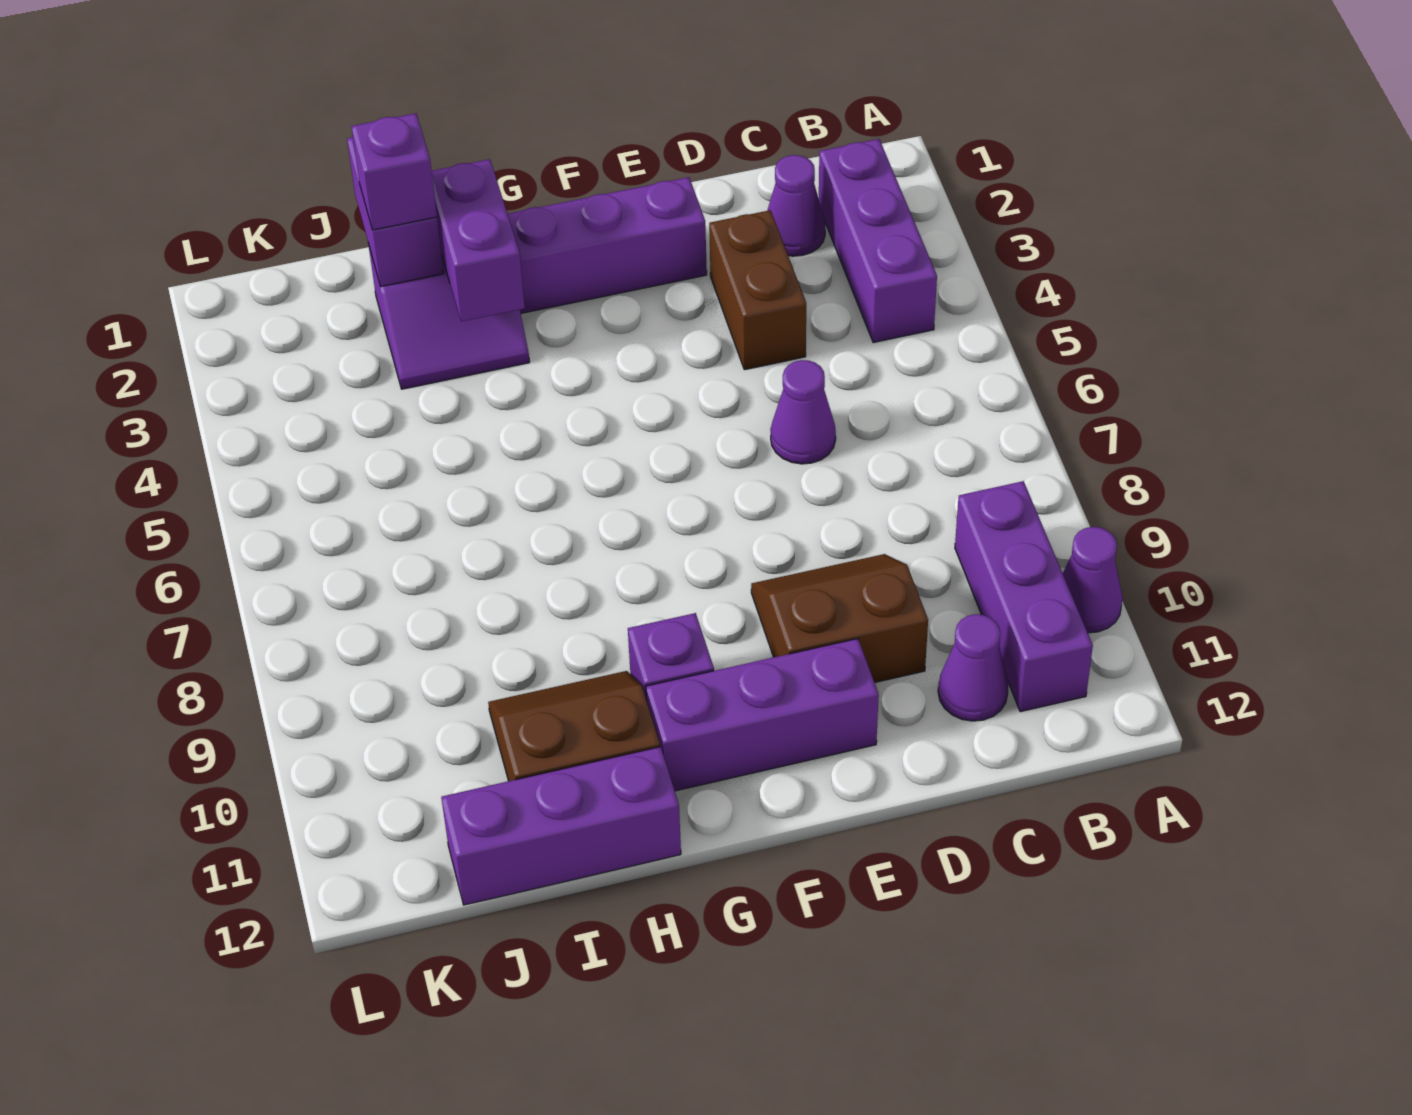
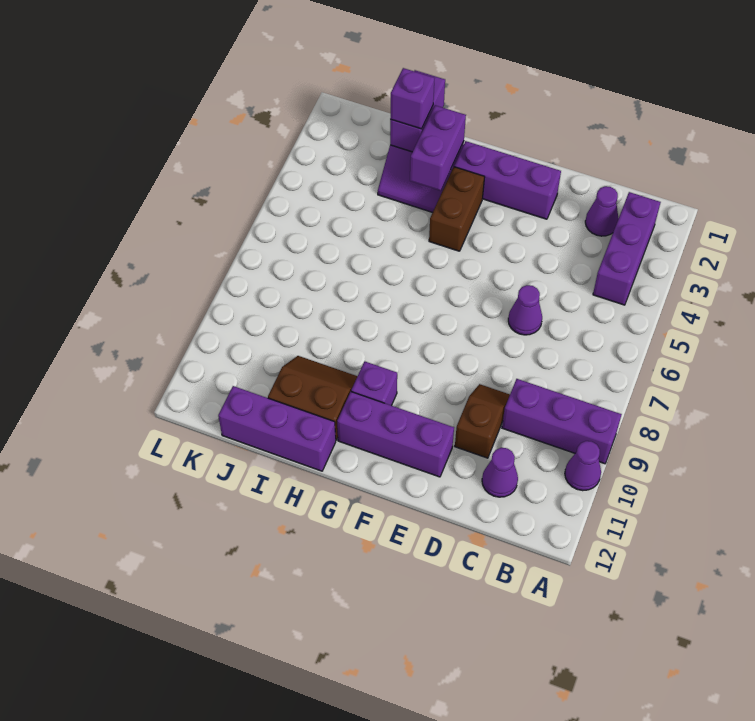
purple 1x3 brick [955,481,1093,712] -> purple 1x3 brick turned to [502,379,622,464]
brown 1x2 brick [709,210,806,370] -> brown 1x2 brick moved to [429,167,485,251]
brown 2x2 slope [751,554,928,683] -> brown 1x2 slope [455,384,510,458]

